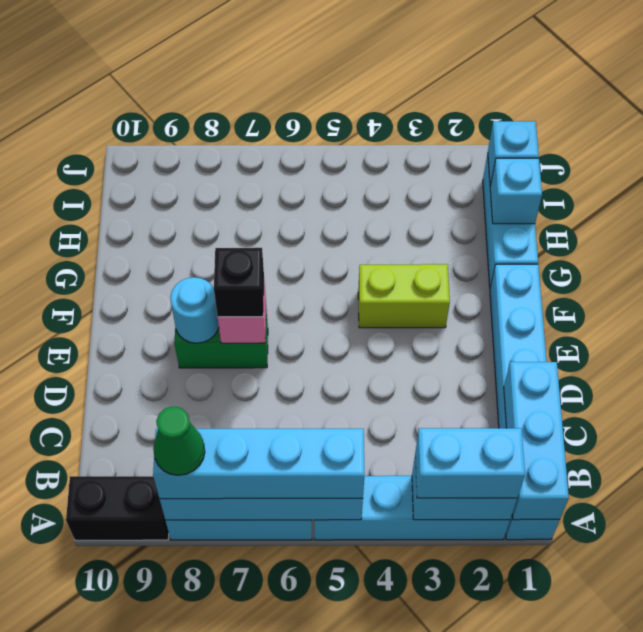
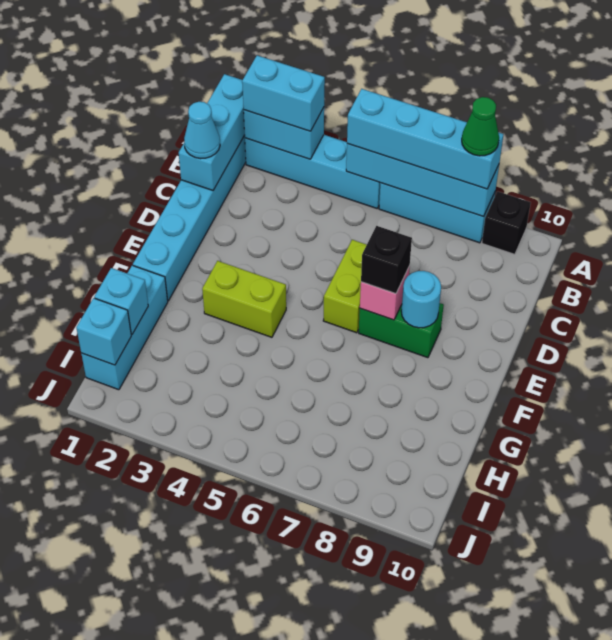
black 1x2 brick [66,476,169,540] -> black 1x1 brick [482,191,531,254]
none -> cyan 1x1 cone [184,102,220,159]
none -> lime 1x2 brick [323,240,367,333]

